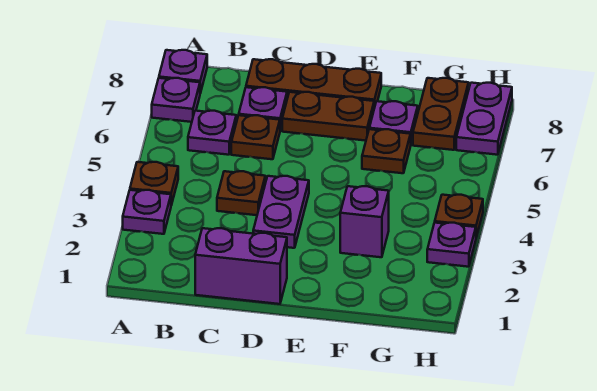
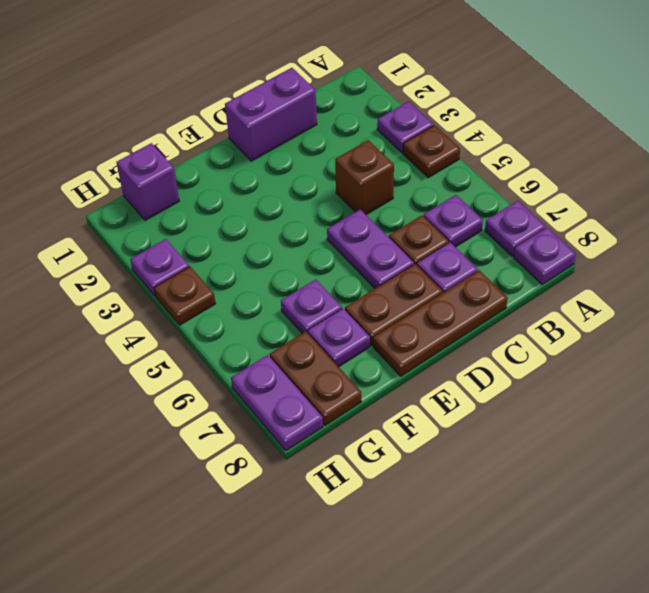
brown 1x1 plate [217,171,265,215] -> brown 1x1 brick [335,140,394,215]
purple 1x2 plate [253,176,309,248] -> purple 1x2 plate moved to [327,209,414,288]
purple 1x1 brick [340,186,389,257] -> purple 1x1 brick moved to [116,143,179,220]
brown 1x1 plate [362,129,411,173] -> purple 1x1 plate [281,279,342,333]

